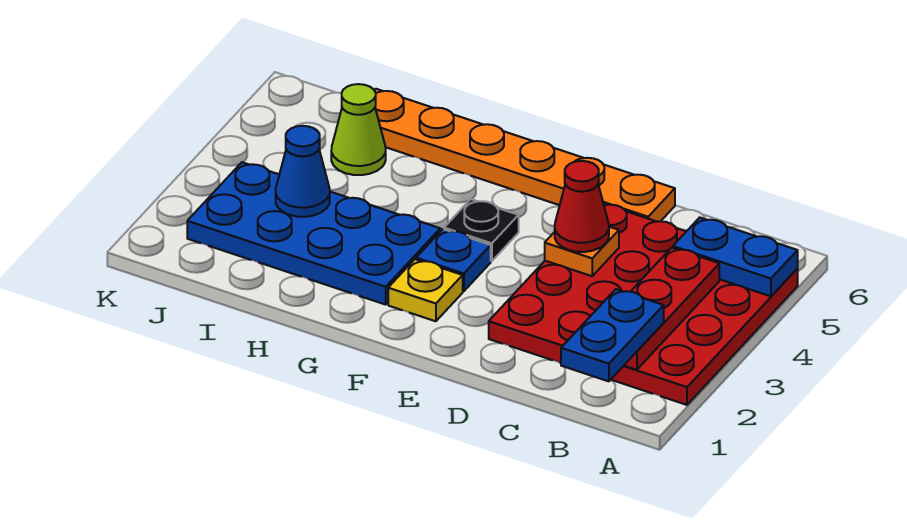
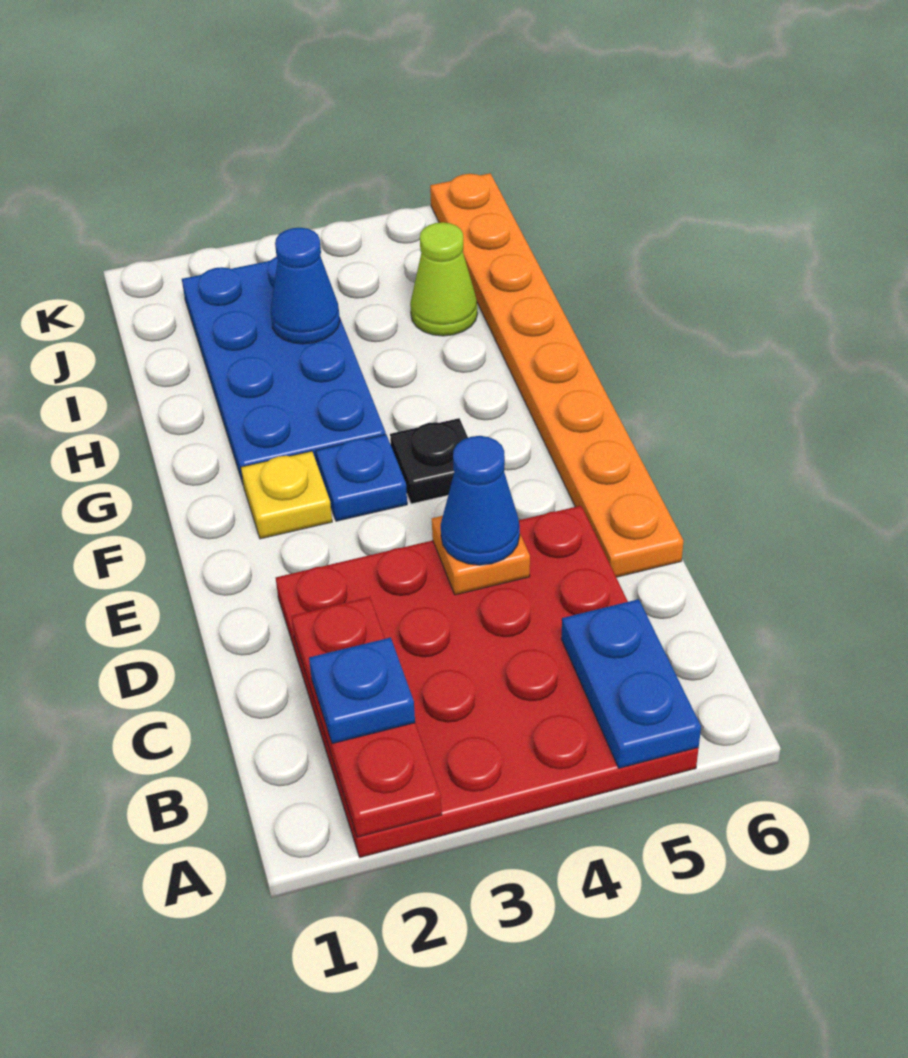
blue 1x2 plate [561,289,664,381] -> blue 1x1 plate [309,637,415,744]
red 1x3 plate [624,248,719,370] -> red 1x3 plate turned to [292,597,442,837]
red 1x1 cone [555,161,609,252] -> blue 1x1 cone [441,436,520,565]
orange 1x6 plate [374,89,675,222] -> orange 1x8 plate [430,173,683,577]

